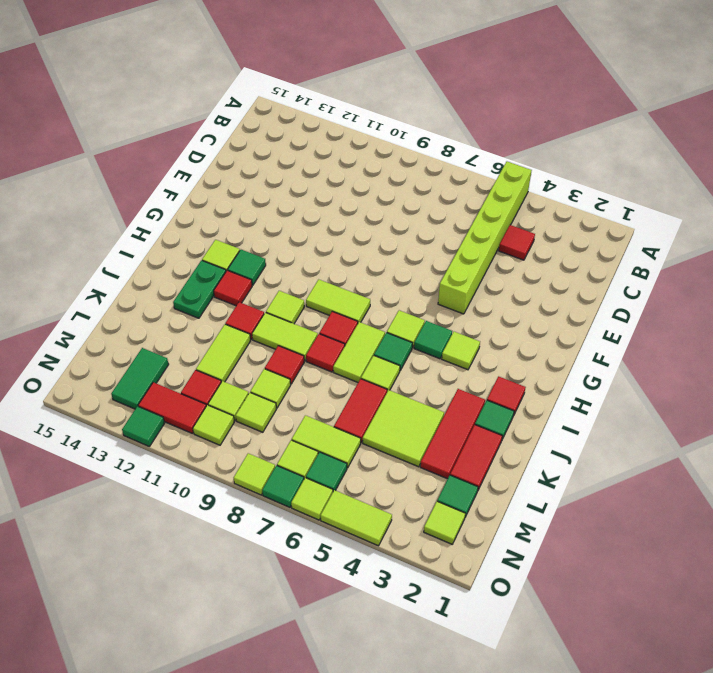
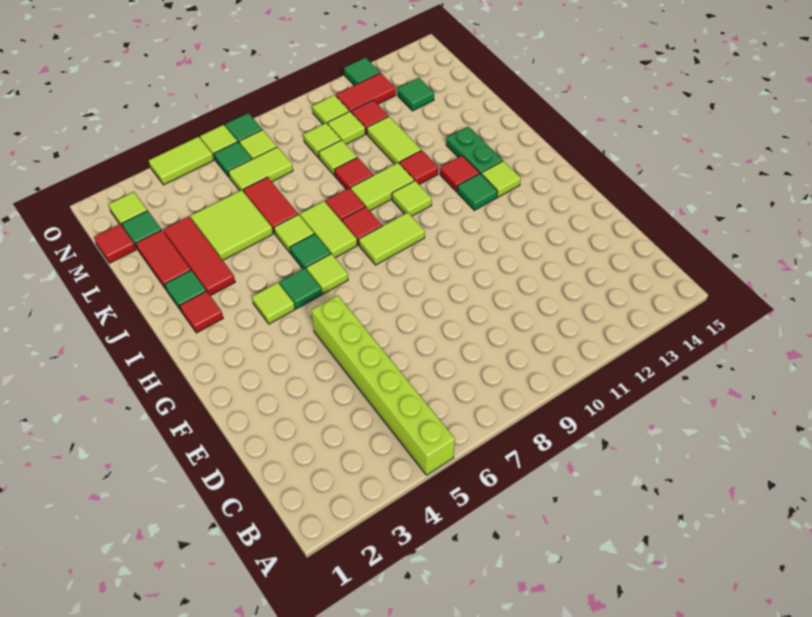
red 1x1 tile [499,225,535,260] -> red 1x1 tile moved to [94,224,136,263]
green 1x2 tile [111,348,169,409] -> green 1x1 tile [397,78,434,111]
lime 1x1 tile [234,453,275,495] -> none

